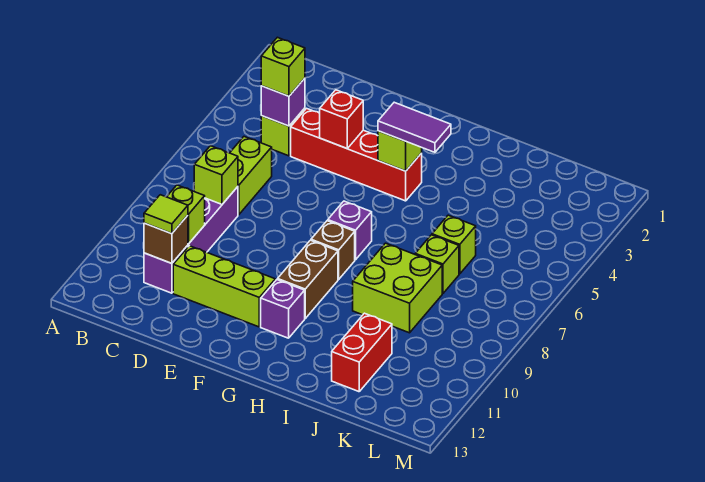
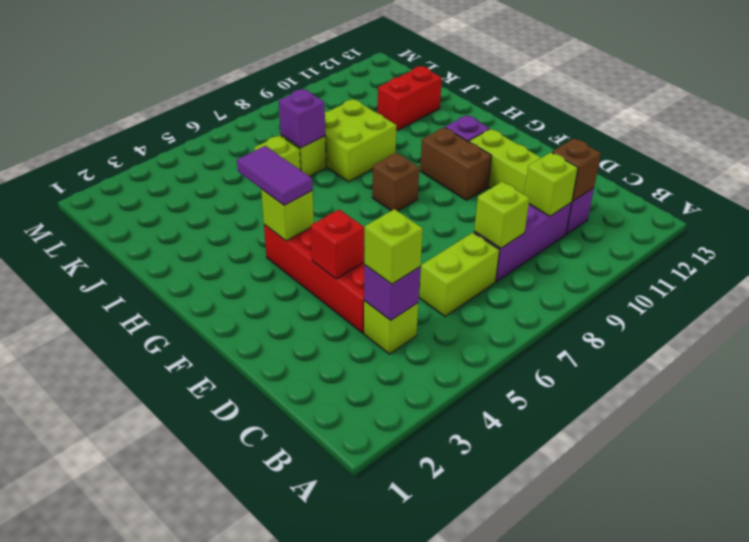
lime 1x1 tile [144,195,188,234] -> none
purple 1x1 brick [328,201,372,260] -> purple 1x1 brick moved to [279,89,325,148]
brown 1x2 brick [278,240,338,318] -> brown 1x2 brick turned to [420,127,492,200]

